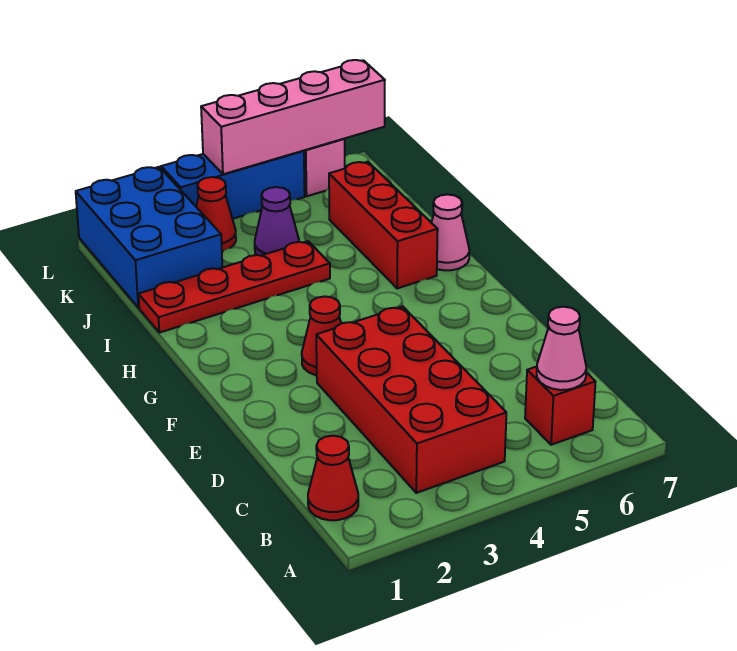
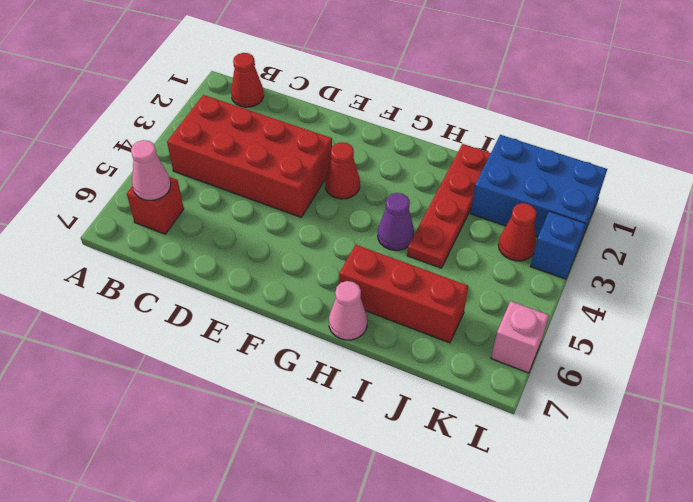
purple 1x1 cone [255,187,299,256] -> purple 1x1 cone moved to [378,193,414,250]
blue 1x3 brick [161,151,305,219] -> blue 1x1 brick [530,211,586,279]
pink 1x4 brick [201,60,385,174] -> none

